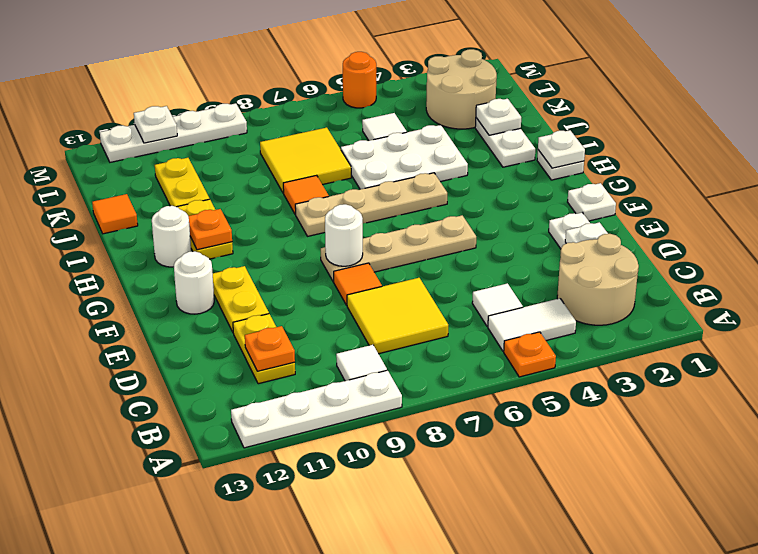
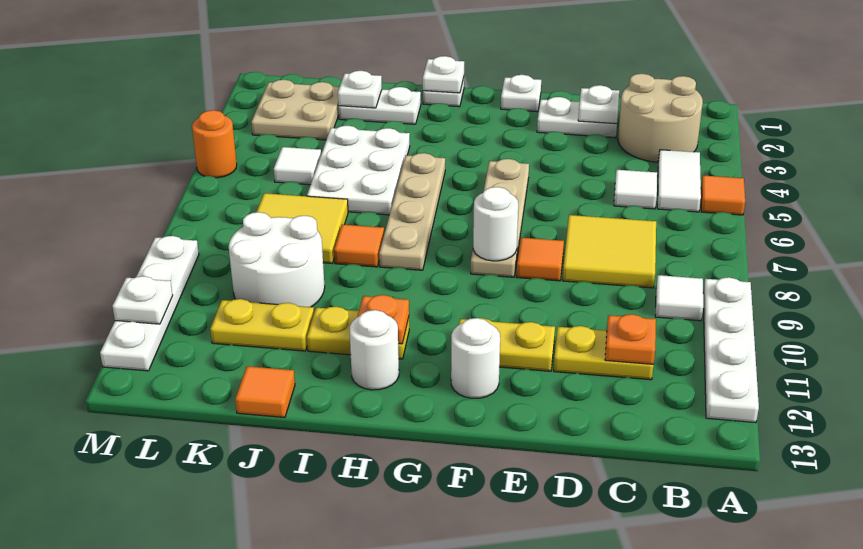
orange 1x1 plate [504,332,556,377] -> orange 1x1 tile [701,175,745,215]
none -> white 2x2 round brick [229,212,325,307]
tan 2x2 round brick [426,49,497,129] -> tan 2x2 plate [251,80,339,140]

